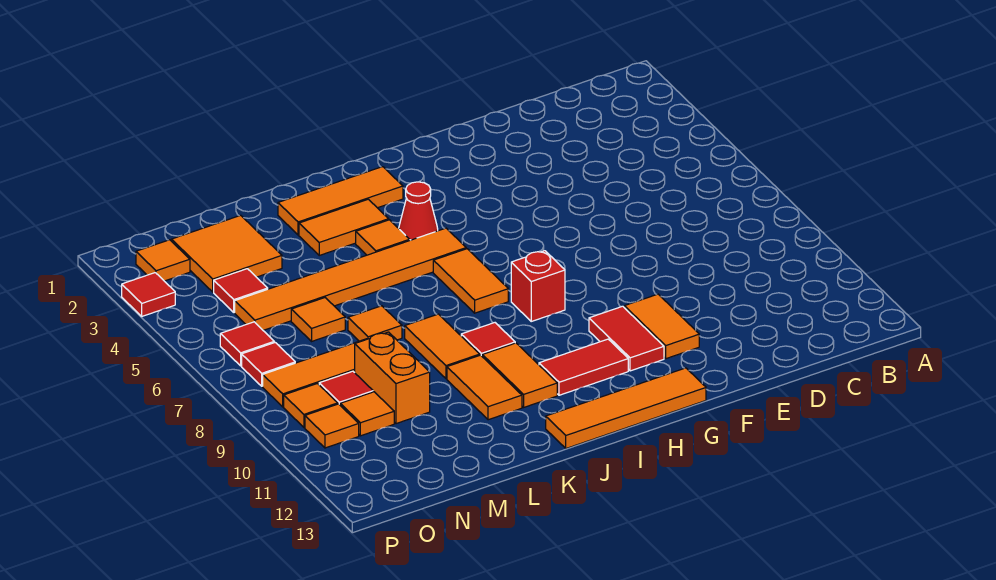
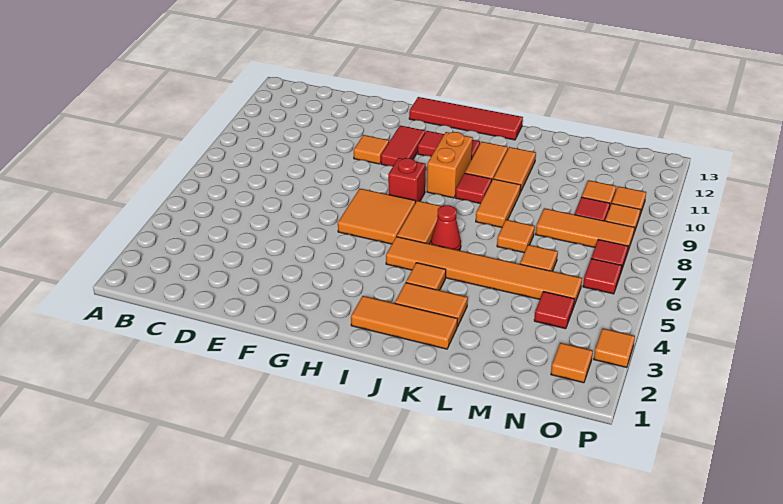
orange 1x2 tile [624,294,699,359] -> orange 1x1 tile [354,135,389,164]
orange 1x4 tile [546,368,706,448] -> red 1x4 tile [409,97,523,140]
red 1x1 cone [399,182,438,240] -> red 1x1 cone moved to [431,205,461,250]
orange 2x2 tile [171,215,282,292] -> orange 2x2 tile moved to [338,189,415,244]
orange 1x2 brick [355,332,430,424] -> orange 1x2 brick moved to [427,132,473,198]
red 1x1 tile [122,273,175,316] -> orange 1x1 tile [594,328,635,368]

